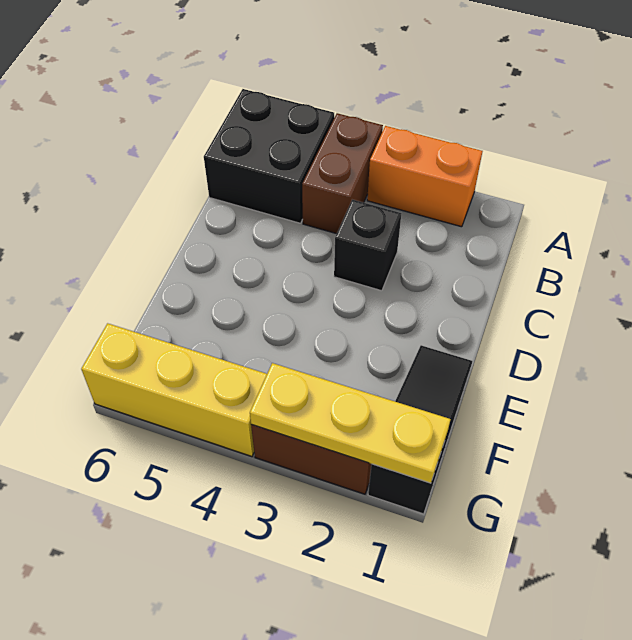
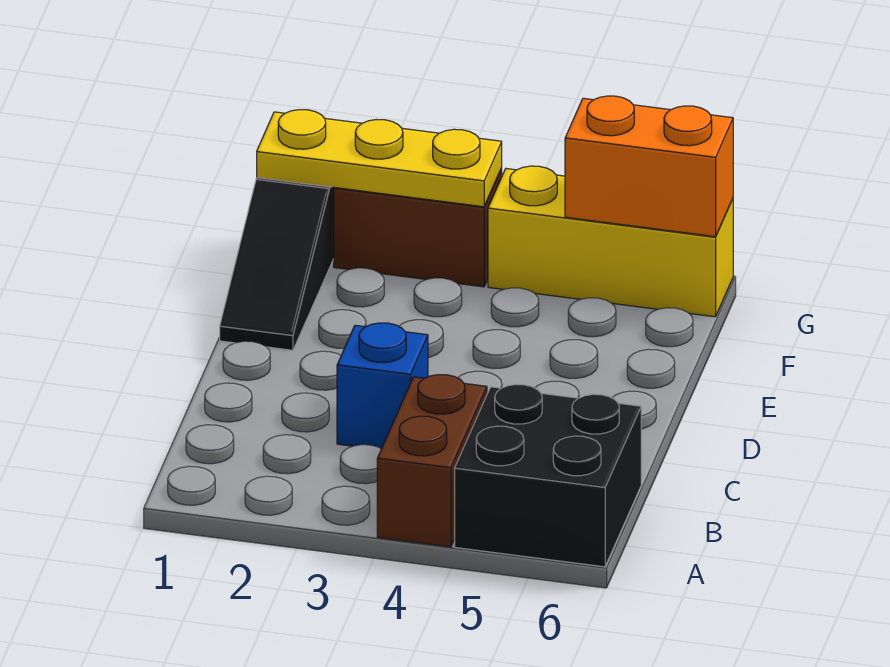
orange 1x2 brick [367,126,482,227] -> orange 1x2 brick moved to [565,96,733,237]
black 1x1 brick [334,200,401,291] -> blue 1x1 brick [337,323,428,449]

